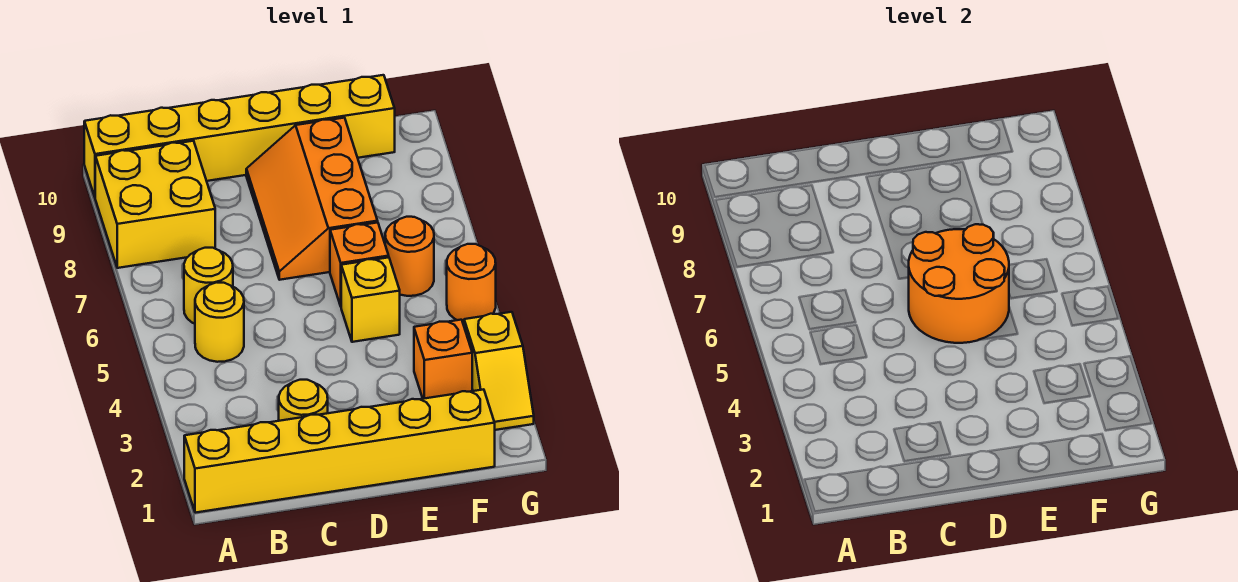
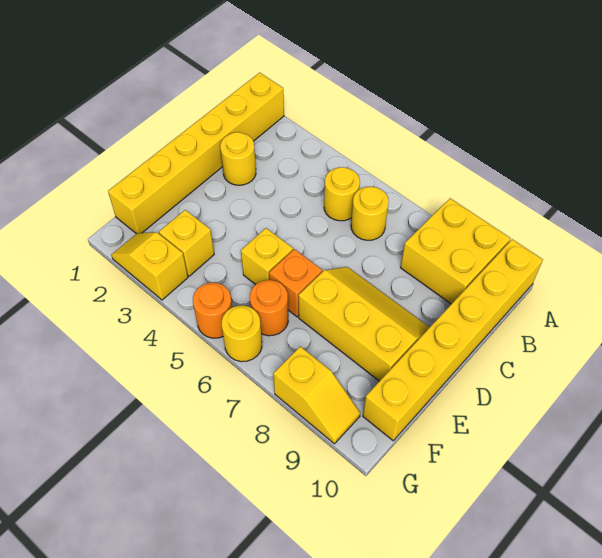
orange 2x2 round brick [908,224,1009,343] -> none
orange 2x3 slope [246,118,378,280] -> yellow 2x3 slope [299,267,430,381]
orange 1x1 brick [414,320,472,399] -> yellow 1x1 brick [159,210,214,276]
none -> yellow 1x1 round brick [222,306,262,362]
none -> yellow 1x2 slope [273,346,360,444]

